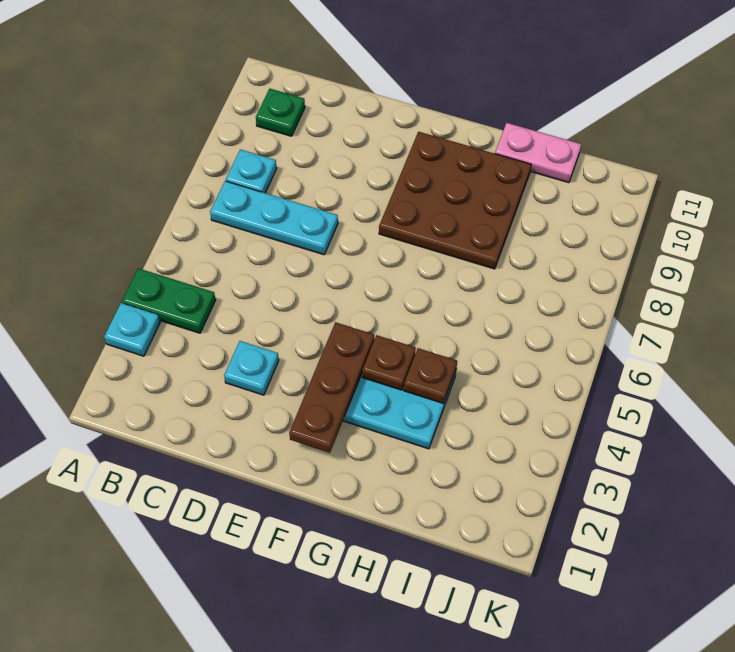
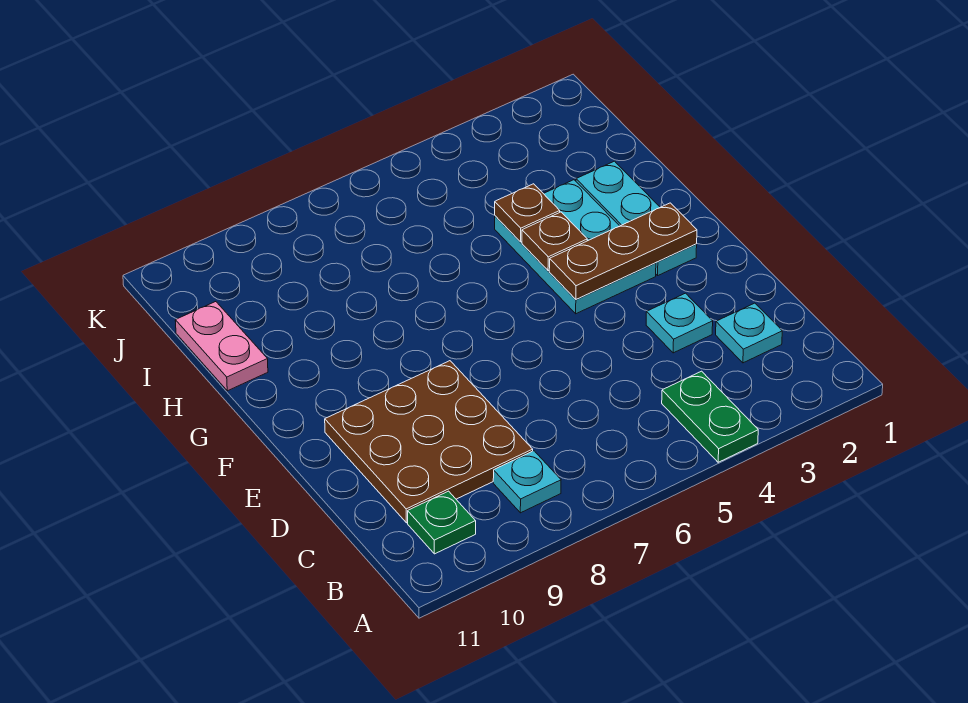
cyan 1x1 plate [104,303,160,356] -> cyan 1x1 plate moved to [716,303,782,363]
cyan 1x3 plate [210,181,338,255] -> cyan 1x3 plate moved to [576,161,697,275]
brown 3x3 plate [379,132,531,269] -> brown 3x3 plate moved to [325,361,533,523]

